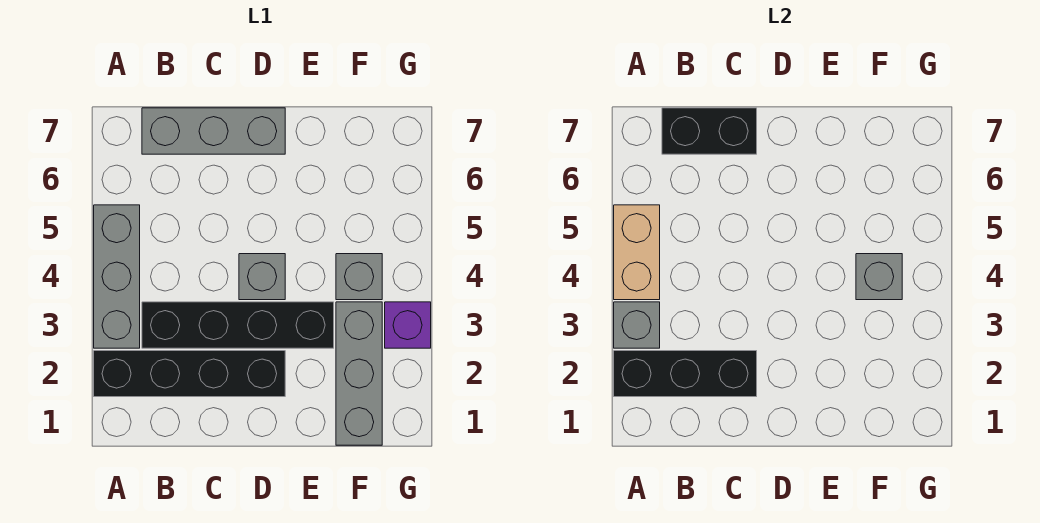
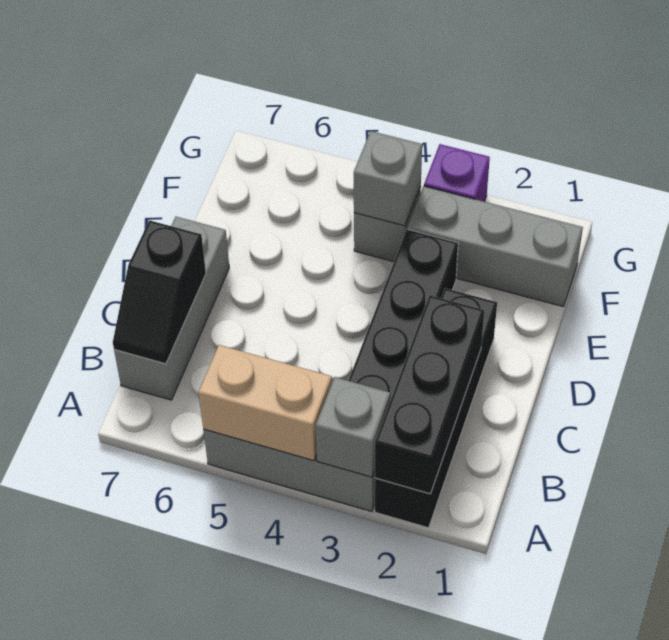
black 1x2 brick [662,108,757,154] -> black 1x2 slope [113,220,206,364]
grey 1x1 brick [239,254,285,300] -> none

